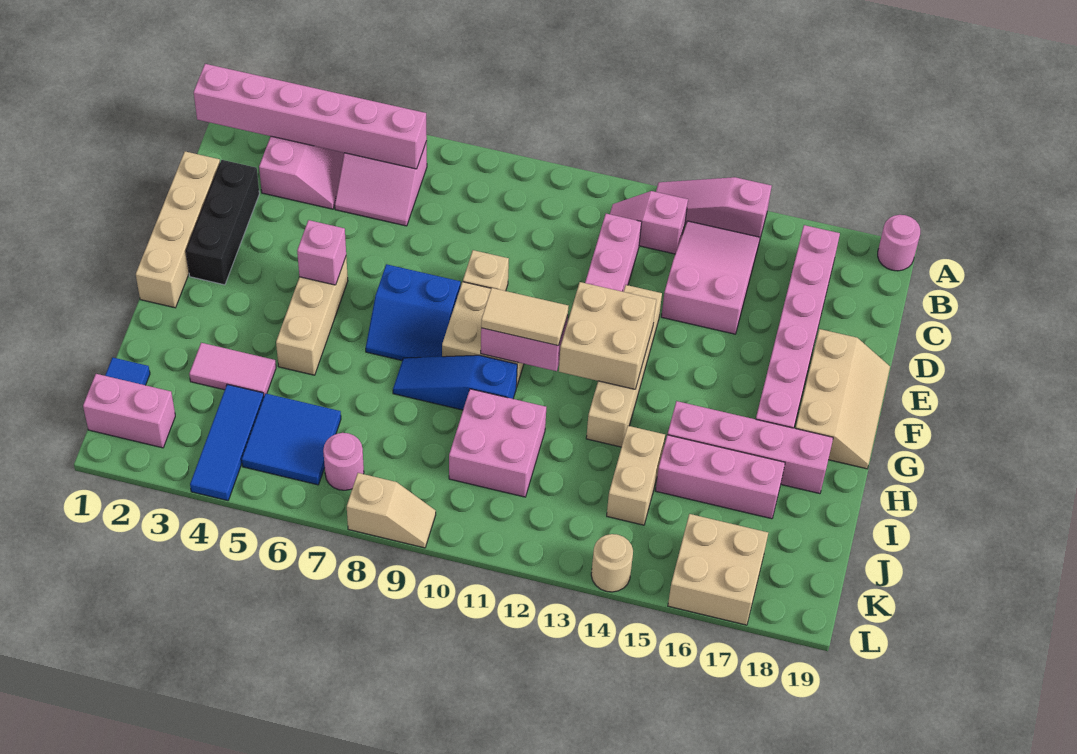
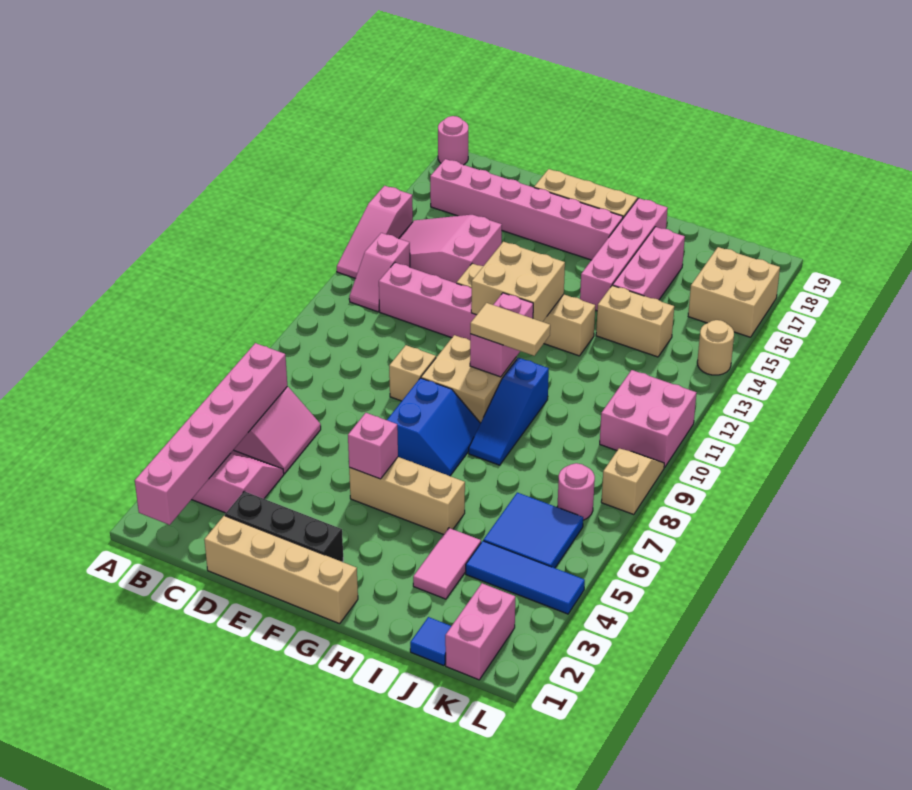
tan 1x2 tile [481,288,568,346] -> tan 1x2 tile turned to [470,303,550,356]
pink 2x2 brick [449,389,546,497] -> pink 2x2 brick moved to [600,370,696,468]

